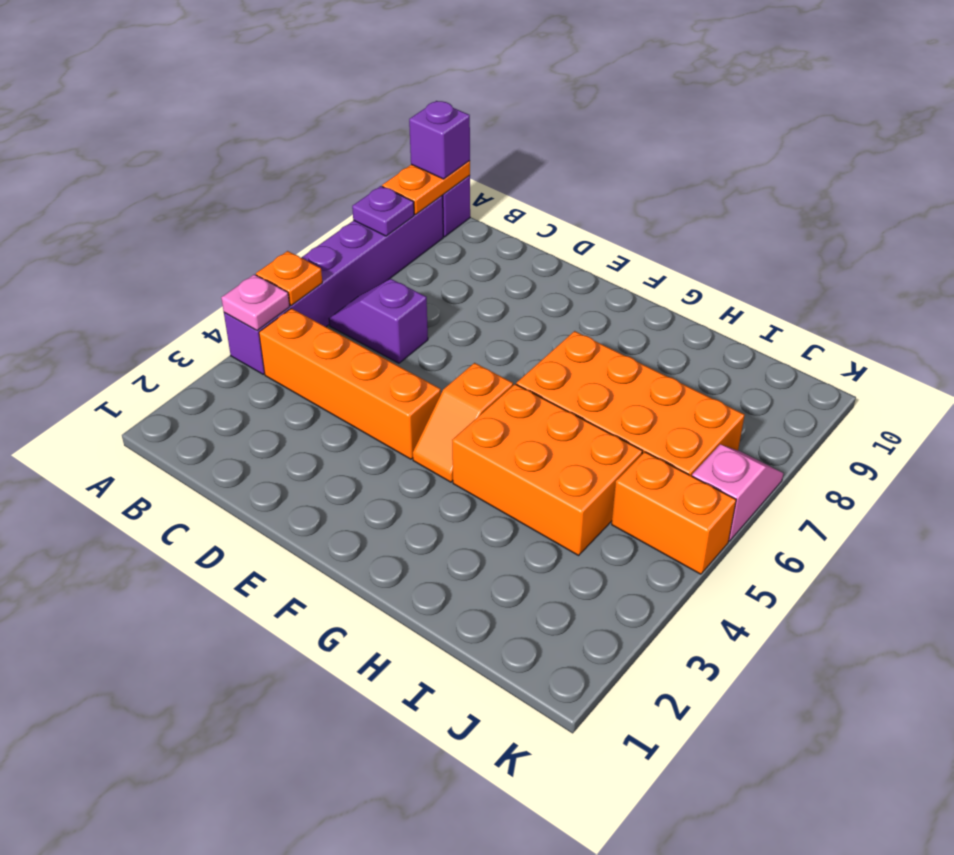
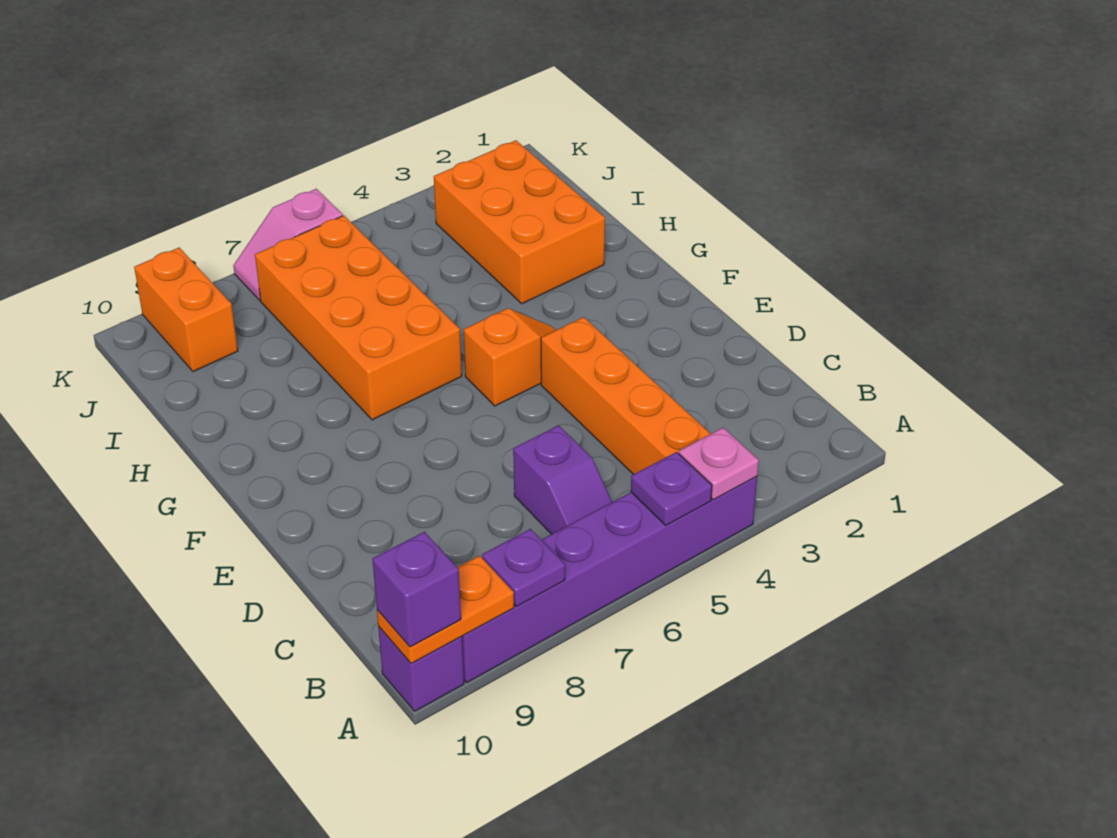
orange 1x1 plate [256,251,322,306] -> purple 1x1 plate [631,452,712,525]
orange 2x3 brick [452,384,642,555] -> orange 2x3 brick moved to [434,140,605,304]
orange 1x2 brick [612,452,736,574] -> orange 1x2 brick moved to [134,248,238,372]

